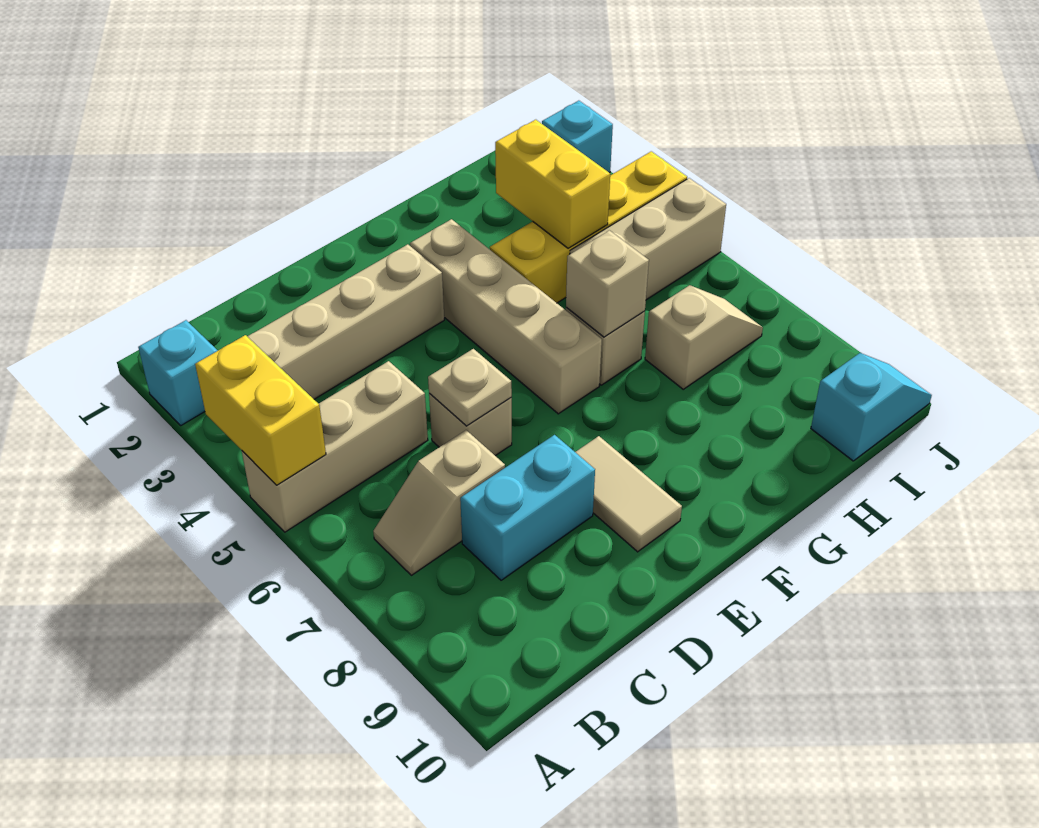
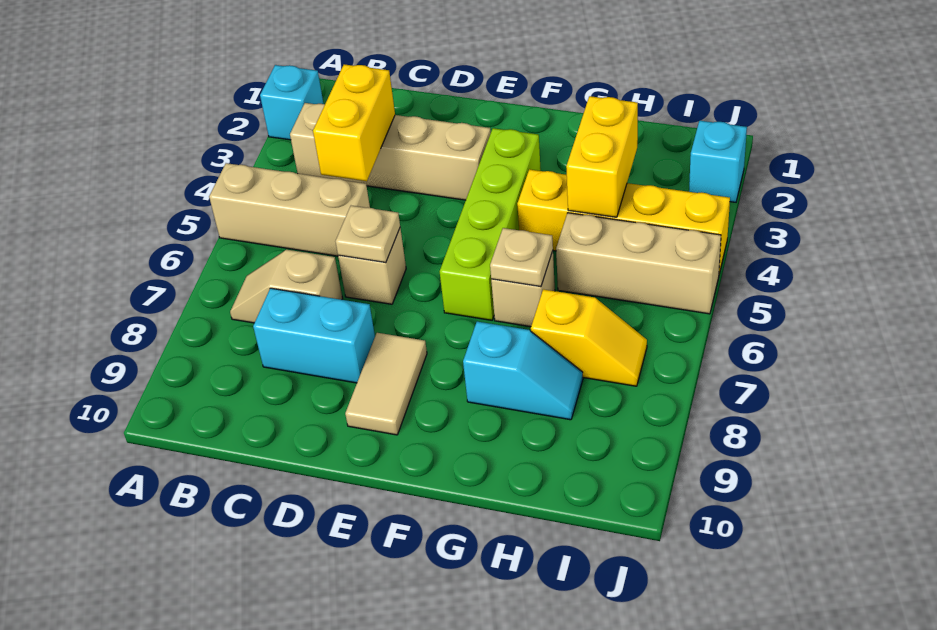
yellow 1x2 brick [195,335,326,485] -> yellow 1x2 brick moved to [313,64,395,181]
tan 1x4 brick [410,219,602,414] -> lime 1x4 brick [440,128,541,320]
tan 1x1 brick [566,230,649,337] -> tan 1x1 plate [490,228,553,287]
tan 1x2 slope [645,285,763,389] -> yellow 1x2 slope [531,289,647,386]
cyan 1x2 slope [811,353,932,461] -> cyan 1x2 slope moved to [463,322,583,420]

